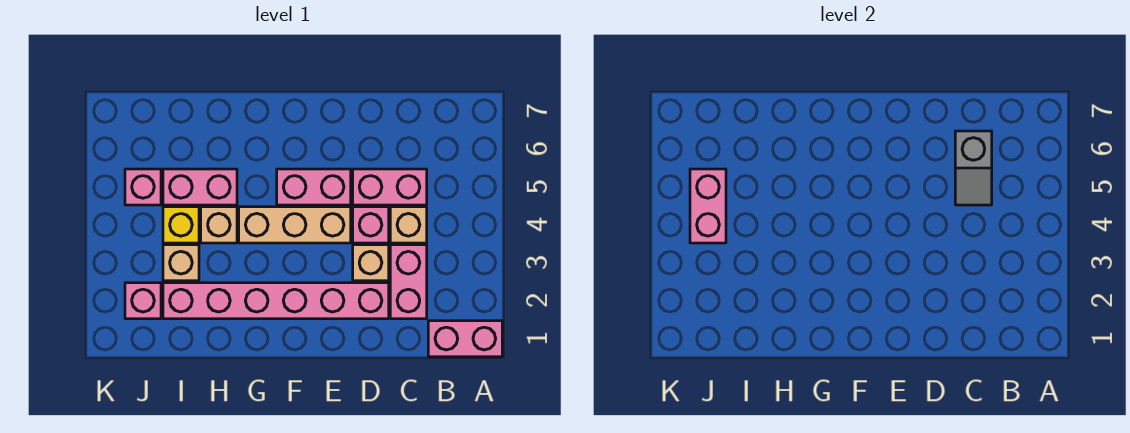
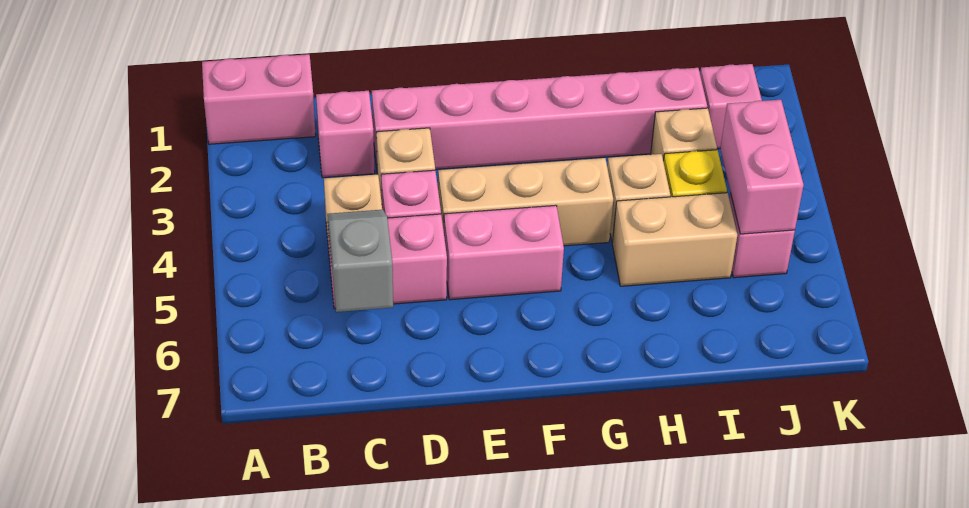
pink 1x2 brick [390,245,427,319] -> pink 1x1 brick [316,91,375,178]
pink 1x2 brick [163,169,237,205] -> tan 1x2 brick [612,193,737,286]

